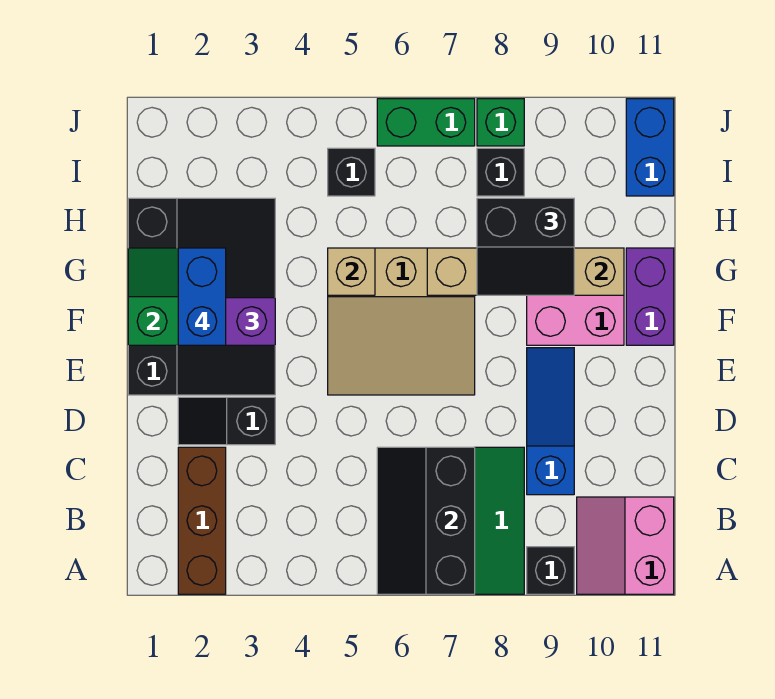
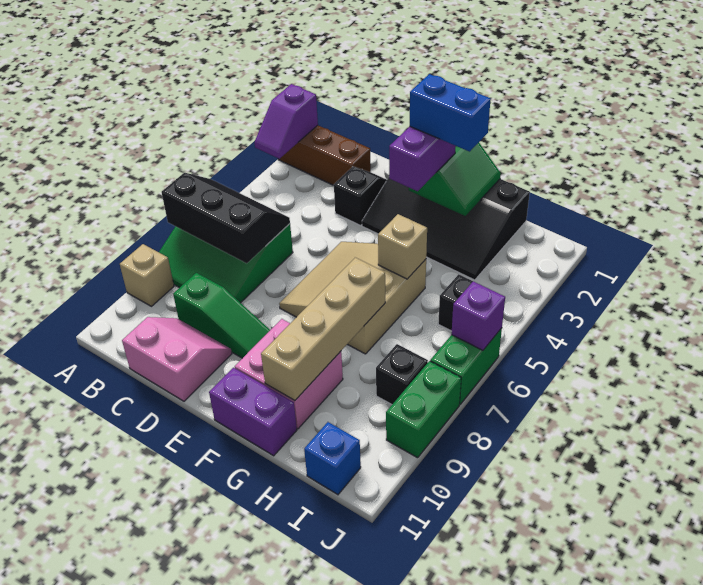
none -> purple 1x2 slope [255,84,318,159]
black 1x1 brick [527,547,574,594] -> tan 1x1 brick [120,244,174,306]
pink 2x2 slope [577,497,674,594] -> pink 2x2 slope moved to [122,317,232,401]
blue 1x3 slope [527,348,574,495] -> green 1x3 slope [173,273,270,358]
black 2x2 slope [477,198,574,295] -> none
blue 1x2 brick [626,99,674,196] -> blue 1x1 brick [304,422,361,495]
none -> purple 1x1 brick [451,281,505,350]
green 1x1 brick [477,99,524,146] -> green 1x2 brick [386,361,461,458]

